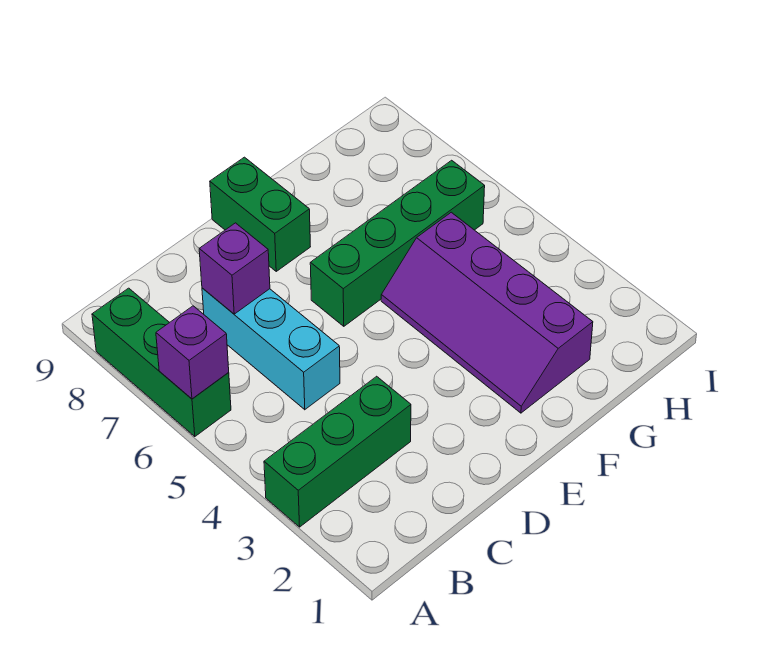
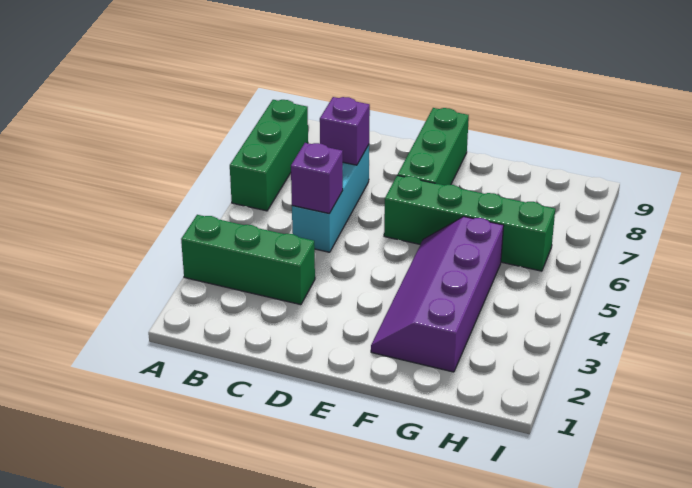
purple 1x1 brick [156,306,229,399] -> purple 1x1 brick moved to [291,143,343,214]
green 1x2 brick [210,157,310,271] -> green 1x3 brick [398,108,469,185]

